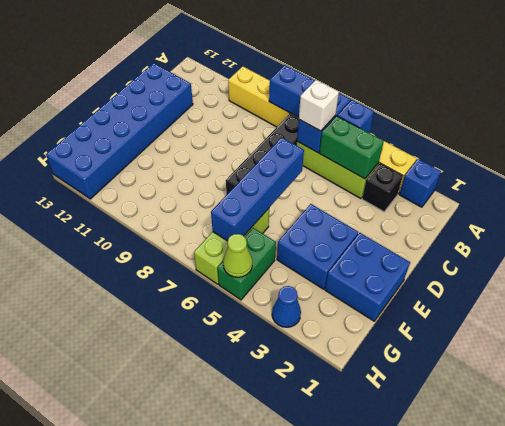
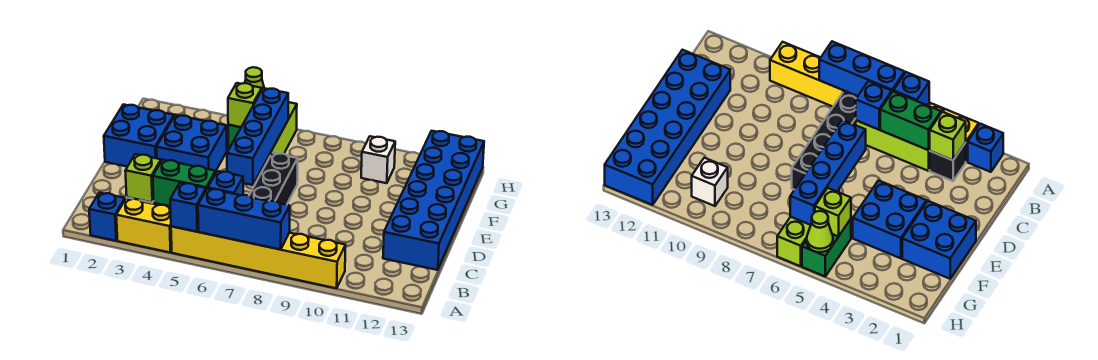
none -> lime 1x1 brick [125,154,161,202]
white 1x1 brick [299,80,339,131] -> white 1x1 brick moved to [361,136,395,183]
none -> lime 1x1 brick [228,83,262,127]
blue 1x1 cone [272,286,301,327] -> none

